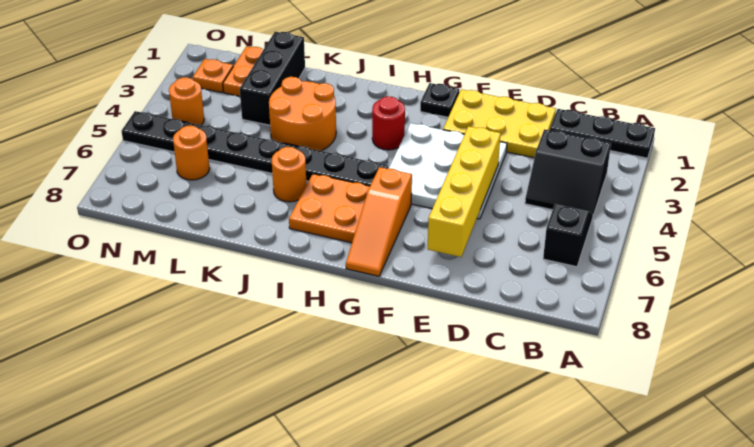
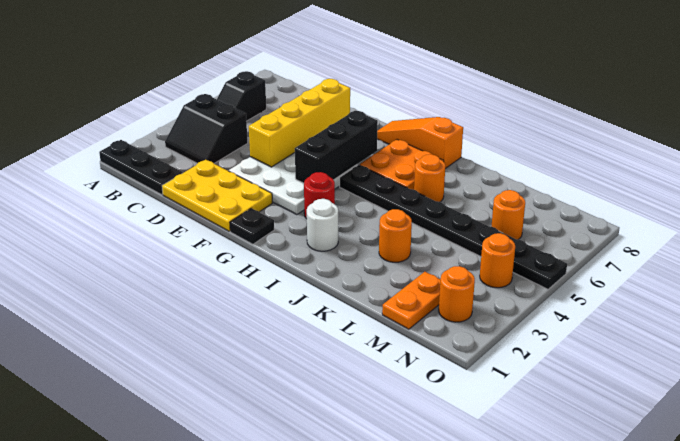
black 2x2 slope [525,129,611,216] -> black 2x2 slope turned to [165,94,248,163]
orange 1x3 slope [346,167,412,276] -> orange 1x3 slope turned to [377,117,463,169]
none -> white 1x1 round brick [307,199,338,251]
orange 2x2 round brick [269,77,336,151] -> orange 1x1 round brick [379,209,412,262]
black 1x3 brick [240,32,305,125] -> black 1x3 brick moved to [295,111,378,183]
orange 1x1 plate [193,59,233,93] -> orange 1x1 round brick [439,266,475,322]

